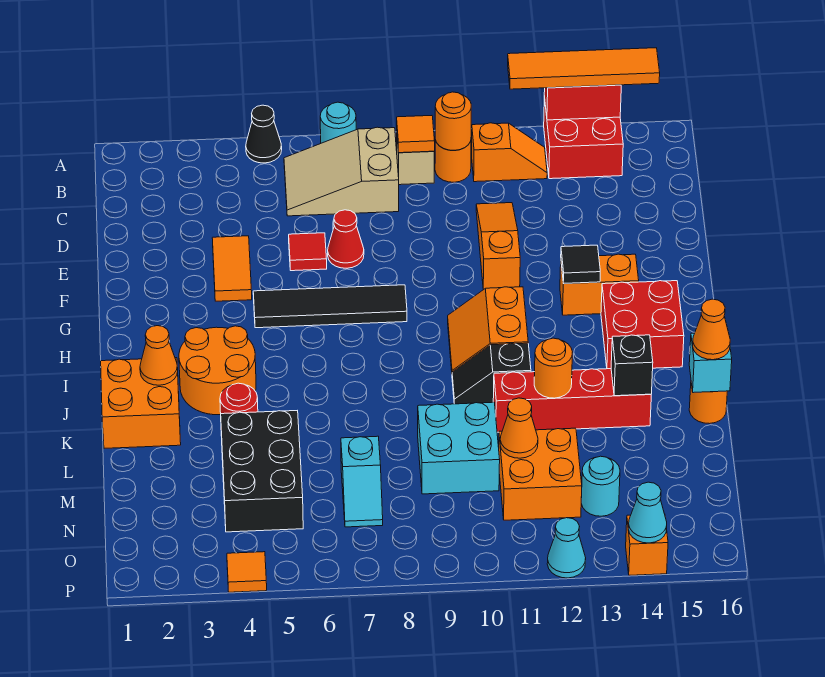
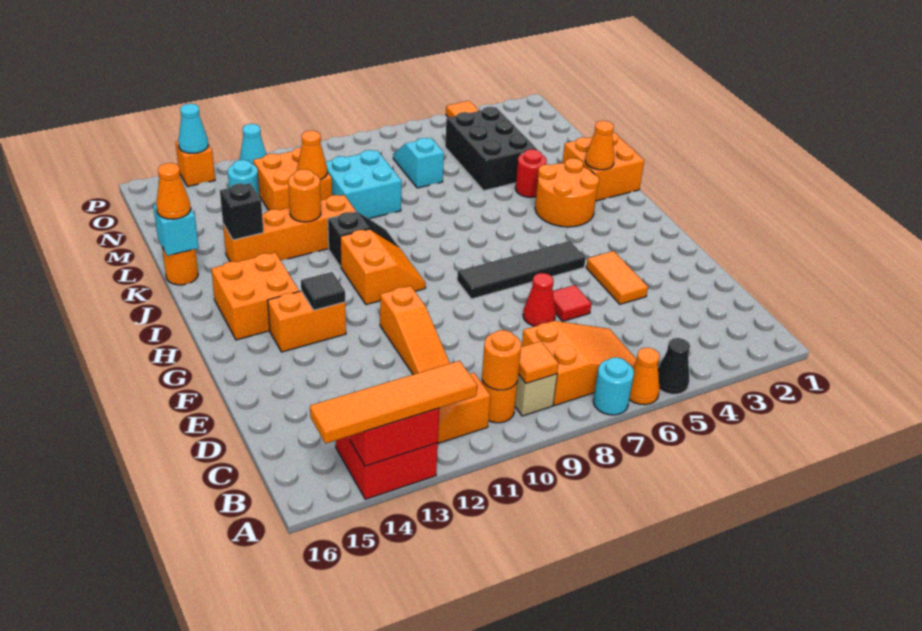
none -> orange 1x1 cone [629,348,660,405]
tan 2x3 slope [284,127,399,216] -> orange 2x3 slope [522,321,637,406]
red 2x2 brick [601,281,684,369] -> orange 2x2 brick [211,253,299,340]
red 1x4 brick [493,369,651,432] -> orange 1x4 brick [223,195,356,262]

